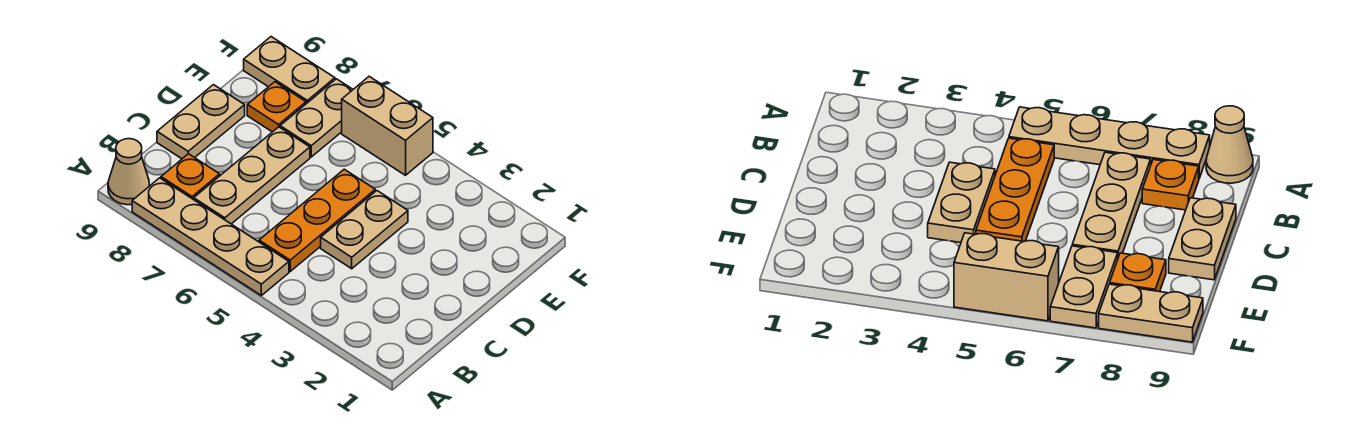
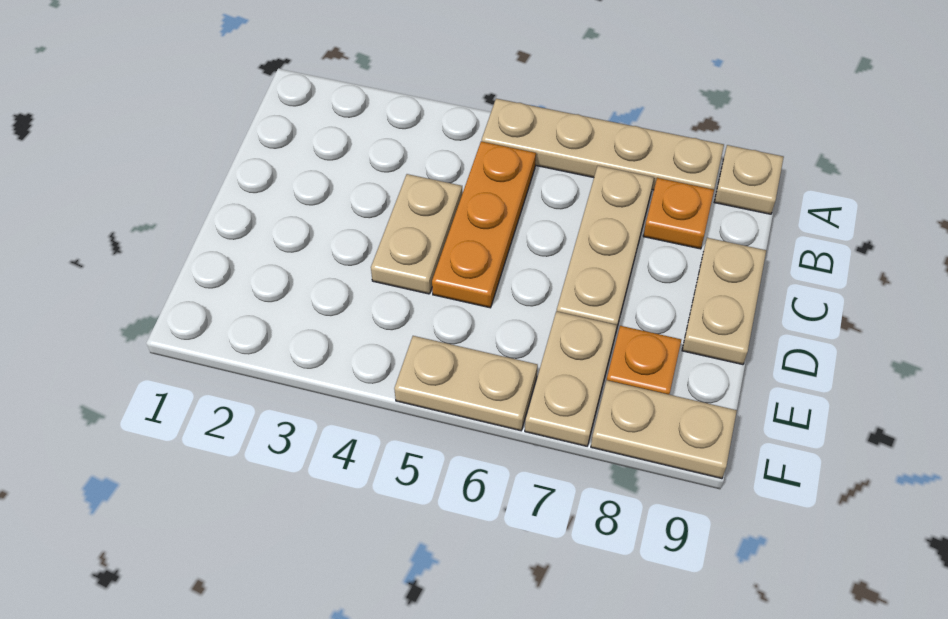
tan 1x1 cone [108,139,149,205] -> tan 1x1 plate [714,145,784,214]
tan 1x2 brick [342,77,433,175] -> tan 1x2 plate [394,336,538,431]

